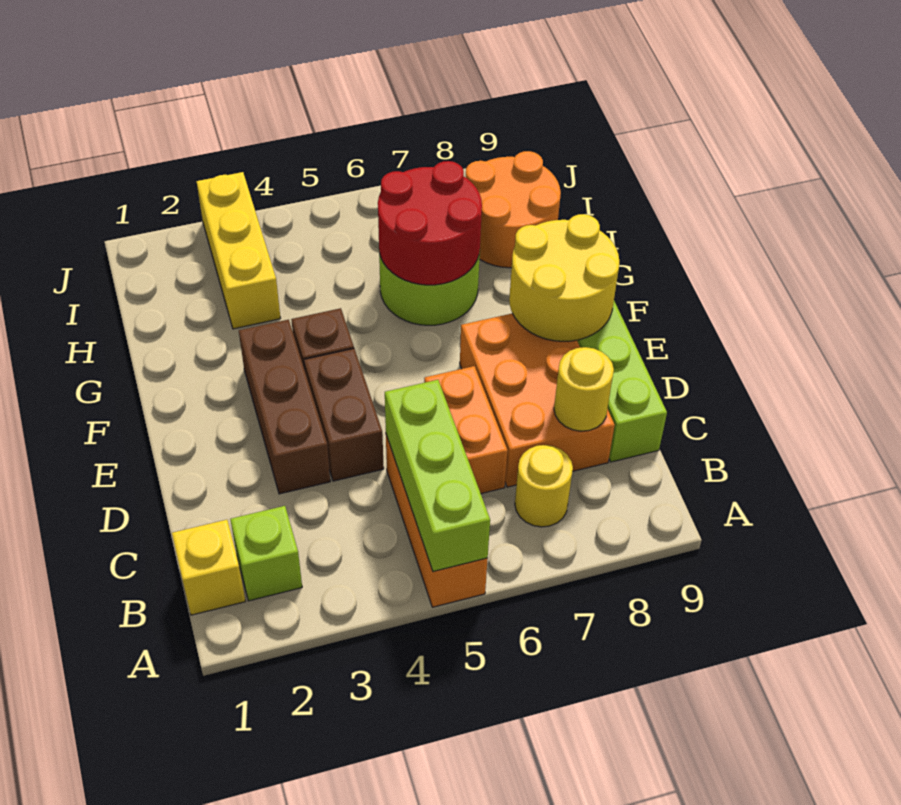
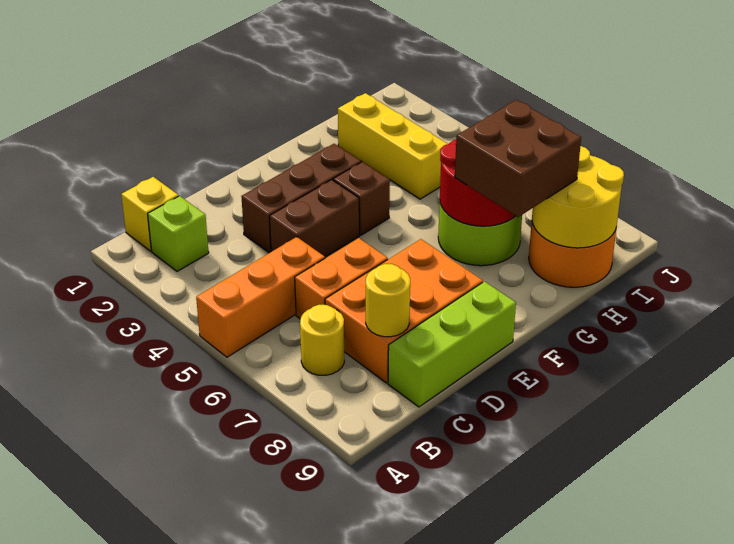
lime 1x3 brick [385,380,490,572] -> none
yellow 2x2 round brick [509,214,619,341] -> yellow 2x2 round brick moved to [532,146,624,248]
none -> brown 2x2 brick [455,100,581,217]
yellow 1x3 brick [196,172,281,329] -> yellow 1x3 brick turned to [338,93,447,199]

